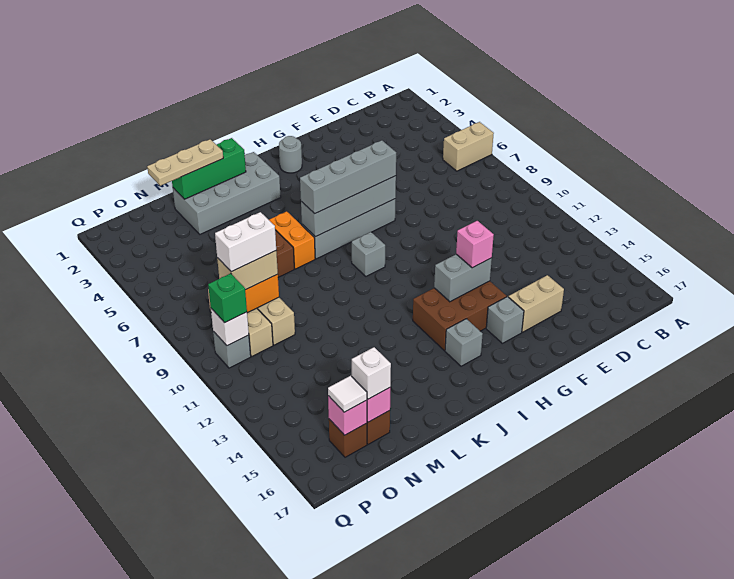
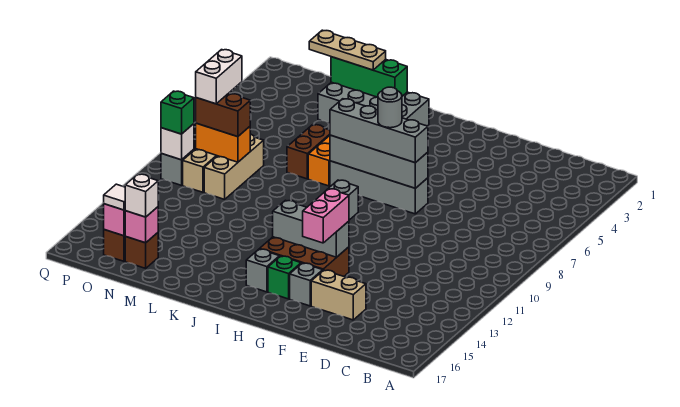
tan 1x2 brick [443,122,494,171] -> none
grey 1x2 brick [434,254,492,302] -> grey 1x3 brick [273,200,349,257]
pink 1x1 brick [456,221,494,268] -> pink 1x2 brick [303,189,349,243]
grey 1x1 round brick [279,136,302,173] -> grey 1x1 round brick moved to [378,87,402,128]
none -> green 1x1 brick [268,256,301,299]
tan 1x2 brick [217,251,278,290] -> brown 1x2 brick [196,93,250,137]
white 1x2 brick [215,212,276,272] -> white 1x2 brick turned to [196,50,242,104]

